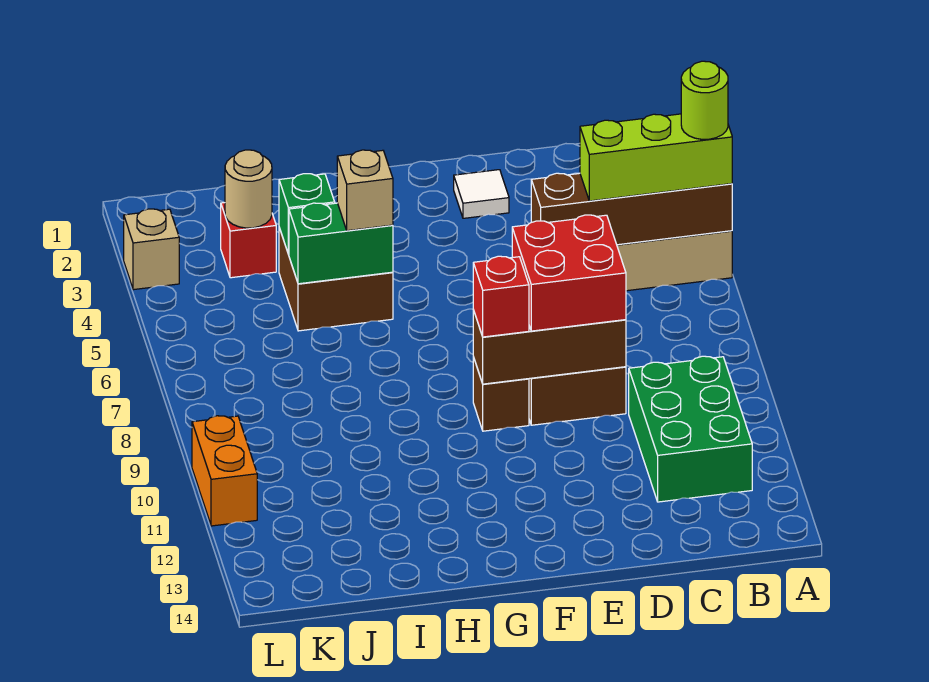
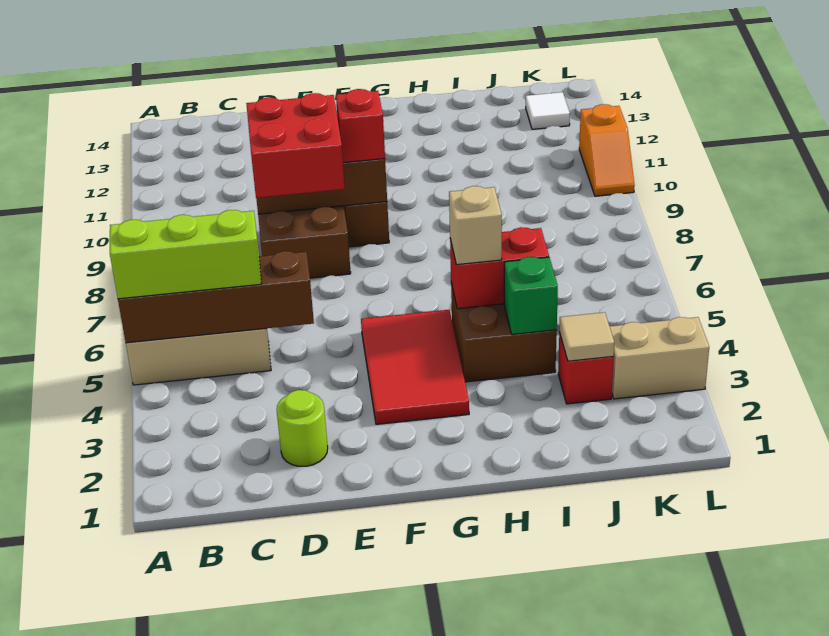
lime 1x1 round brick [681,61,728,139] -> lime 1x1 round brick moved to [277,390,328,466]
green 2x3 brick [629,356,752,502] -> none
white 1x1 tile [454,170,509,218] -> white 1x1 tile moved to [526,92,570,129]
none -> red 2x3 tile [361,310,469,424]
green 1x2 brick [289,203,393,284] -> red 1x2 brick [450,227,549,309]
tan 1x1 round brick [225,150,272,228] -> tan 1x1 tile [559,312,614,361]
tan 1x1 brick [124,209,179,290] -> tan 1x2 brick [610,317,709,399]
orange 1x2 brick [192,416,257,526] -> orange 1x2 slope [579,104,635,196]

